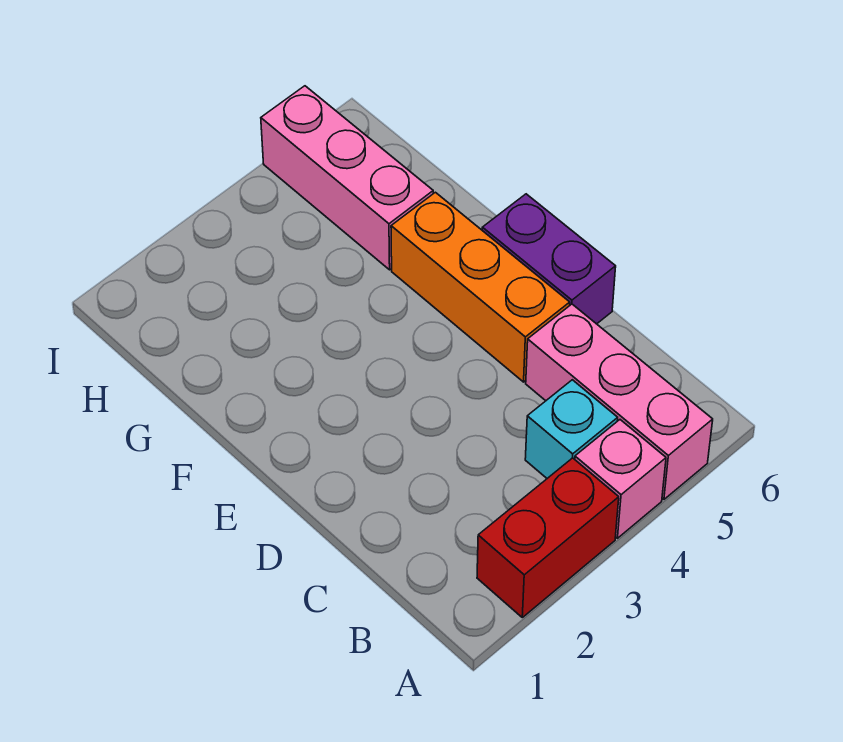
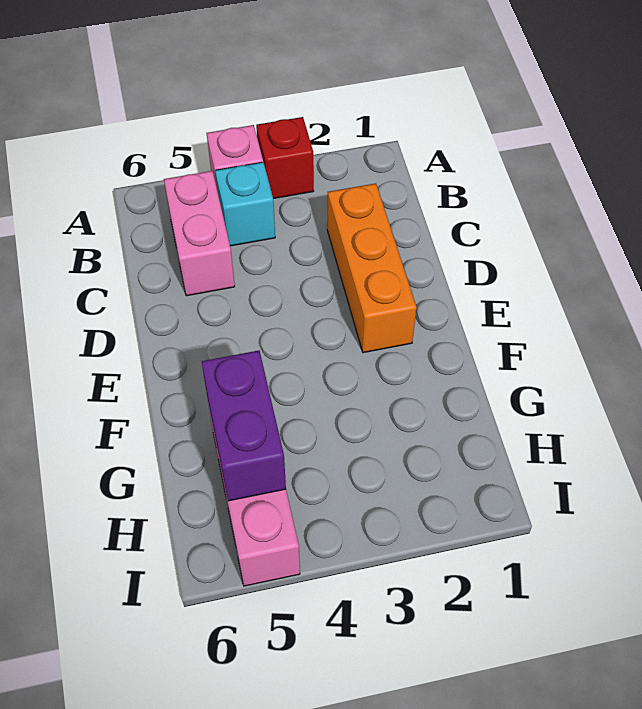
red 1x2 brick [477,458,619,617] -> red 1x1 brick [256,117,314,199]
pink 1x3 brick [526,304,713,499] -> pink 1x2 brick [164,171,235,296]
orange 1x3 brick [391,192,570,382] -> orange 1x3 brick moved to [327,183,417,353]
purple 1x2 brick [482,194,616,324] -> purple 1x2 brick moved to [202,351,286,501]

